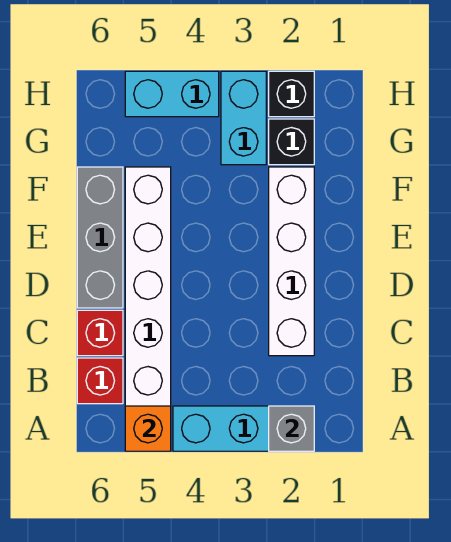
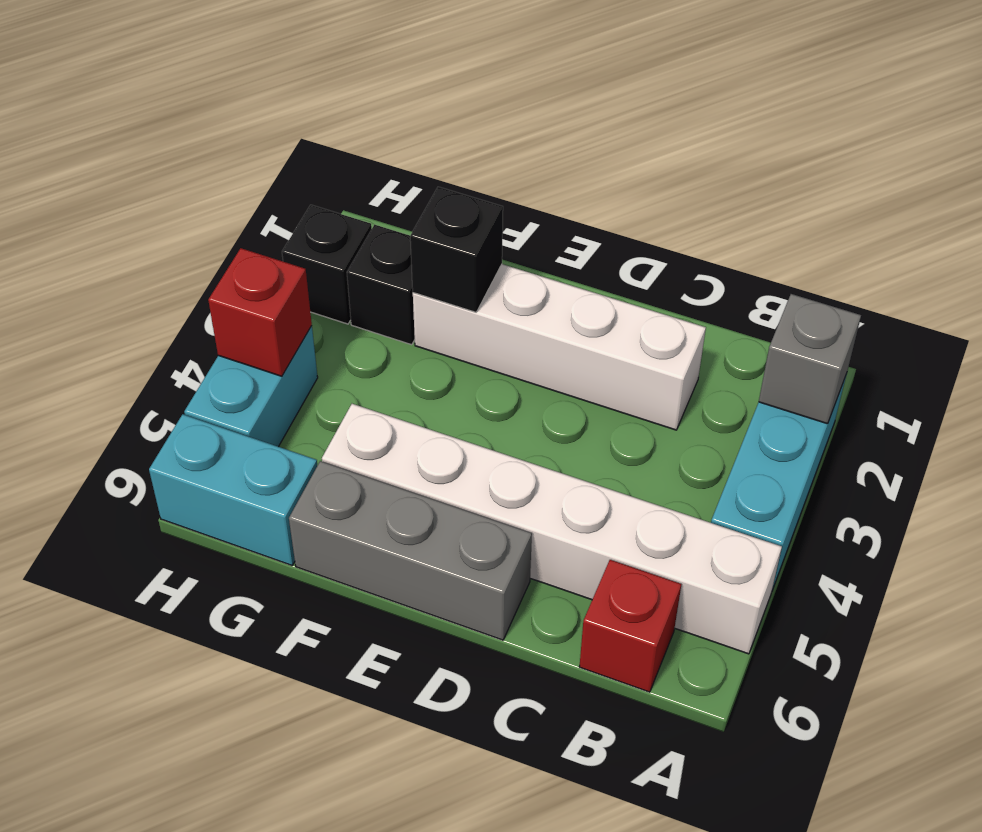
orange 1x1 brick [125,406,171,451] -> none
red 1x1 brick [77,310,123,356] -> red 1x1 brick moved to [208,248,312,376]
none -> black 1x1 brick [410,187,503,312]
cyan 1x2 brick [221,71,266,165] -> cyan 1x2 brick moved to [149,414,317,565]

